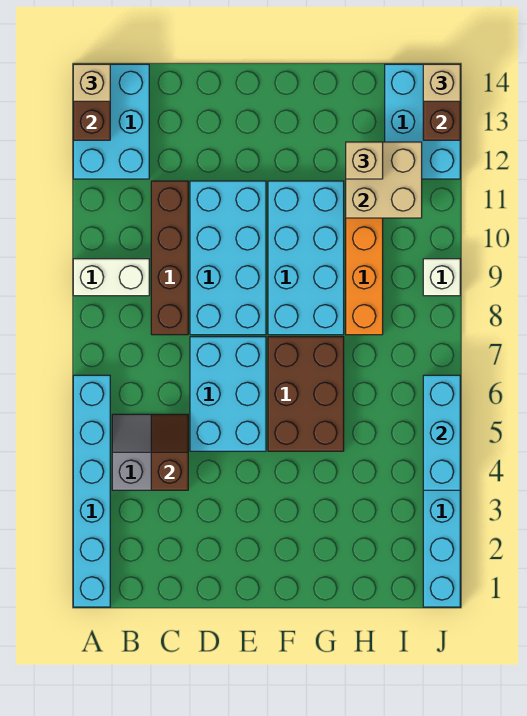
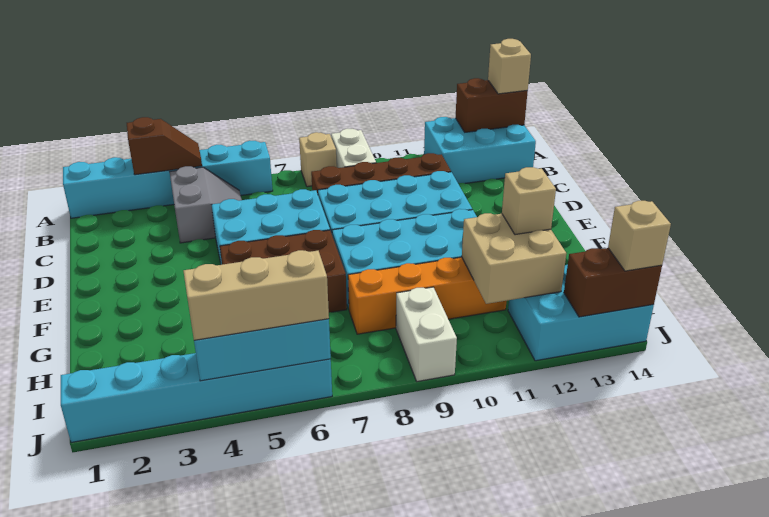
none -> tan 1x1 brick [299,132,337,187]
brown 1x2 slope [151,414,188,490] -> brown 1x2 slope moved to [127,117,202,175]
none -> tan 1x3 brick [184,250,329,340]
white 1x1 brick [423,259,460,296] -> white 1x2 brick [396,287,457,382]

